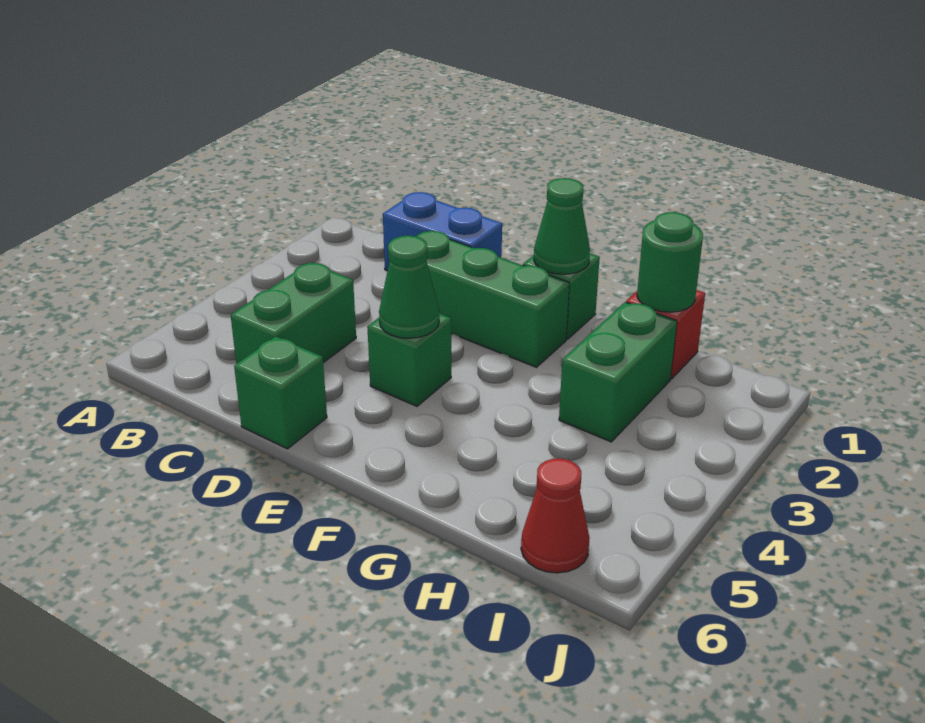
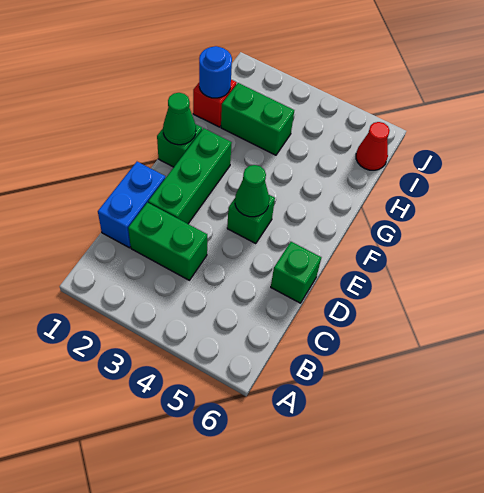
green 1x2 brick [231,263,356,364] -> green 1x2 brick moved to [128,203,207,280]
green 1x1 round brick [637,212,703,312] -> blue 1x1 round brick [199,46,232,98]

